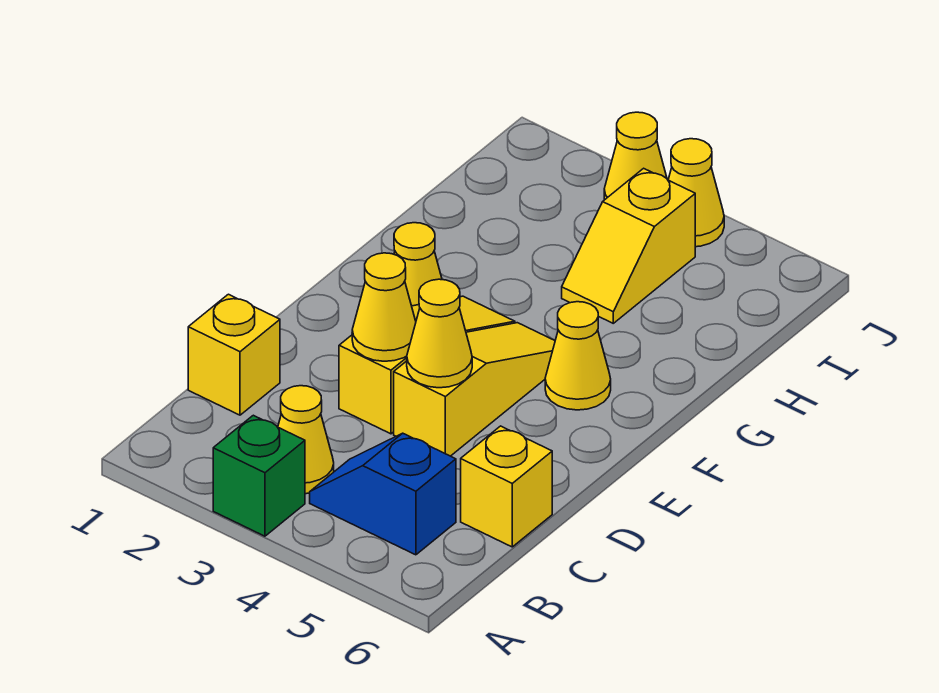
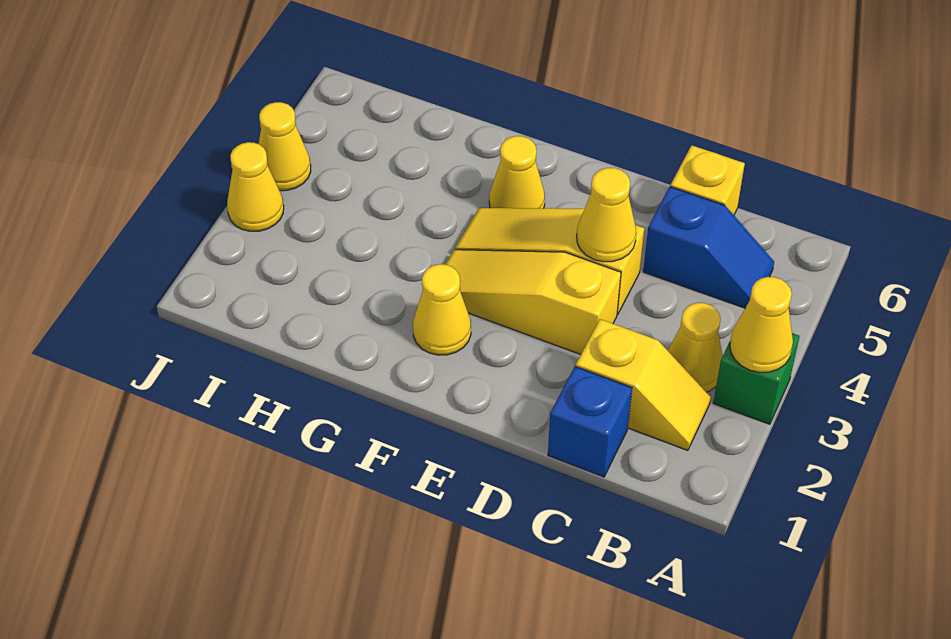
blue 1x2 slope [310,433,456,555] -> blue 1x2 slope turned to [643,187,774,308]
yellow 1x1 brick [188,294,280,415] -> blue 1x1 brick [548,367,632,477]
yellow 1x1 cone [352,253,416,361] -> yellow 1x1 cone moved to [730,277,793,373]
yellow 1x2 slope [562,168,695,323] -> yellow 1x2 slope moved to [576,319,711,450]

